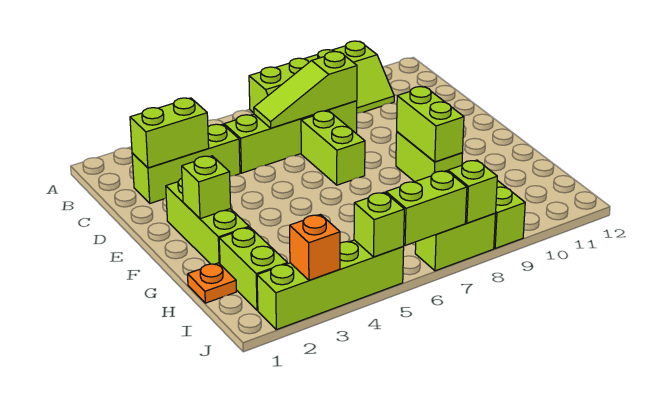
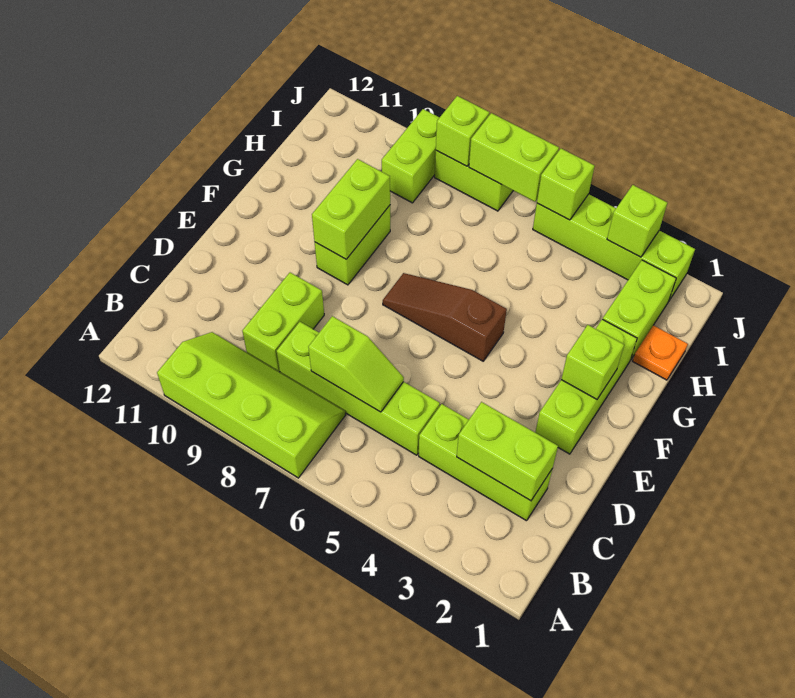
lime 1x3 slope [254,52,357,128] -> lime 1x2 slope [308,316,404,412]
lime 1x2 brick [301,111,365,185] -> lime 1x2 brick moved to [242,273,324,372]
none -> brown 1x3 slope [383,273,507,361]
orange 1x1 brick [290,215,340,280] -> lime 1x1 brick [607,185,667,257]

